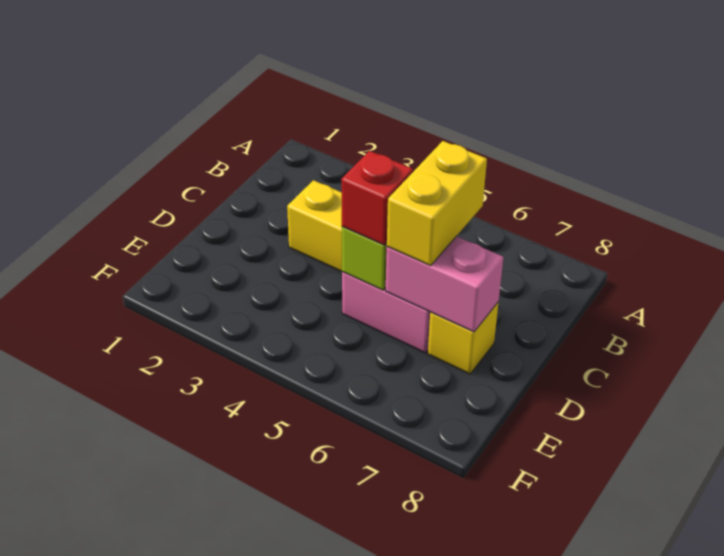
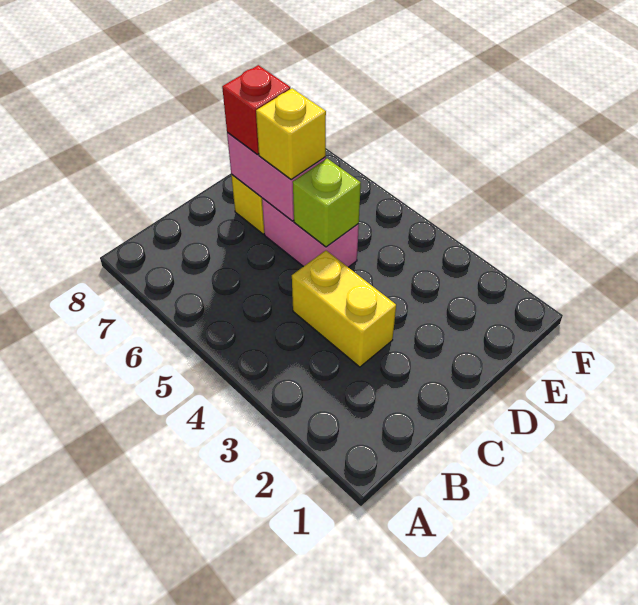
yellow 1x2 brick [387,141,487,266] -> yellow 1x1 brick [256,88,326,180]
red 1x1 brick [341,151,413,245] -> red 1x1 brick moved to [222,65,290,155]

